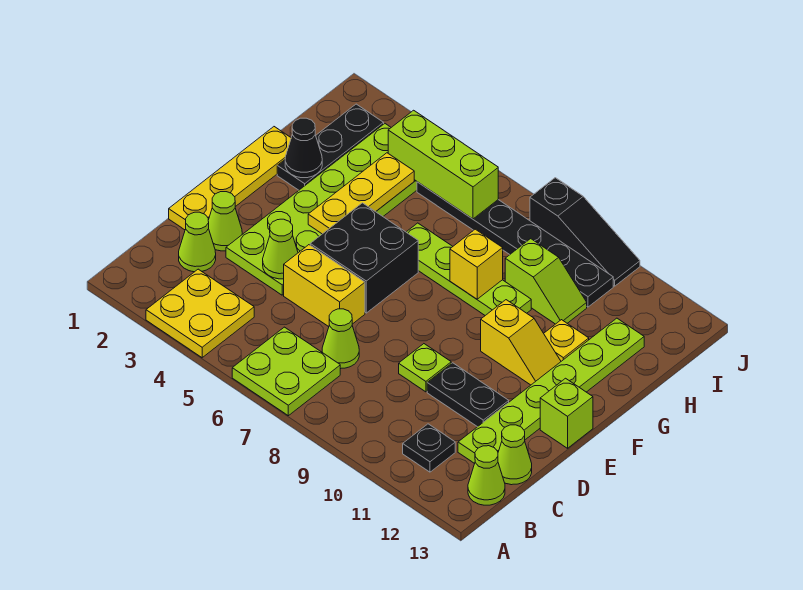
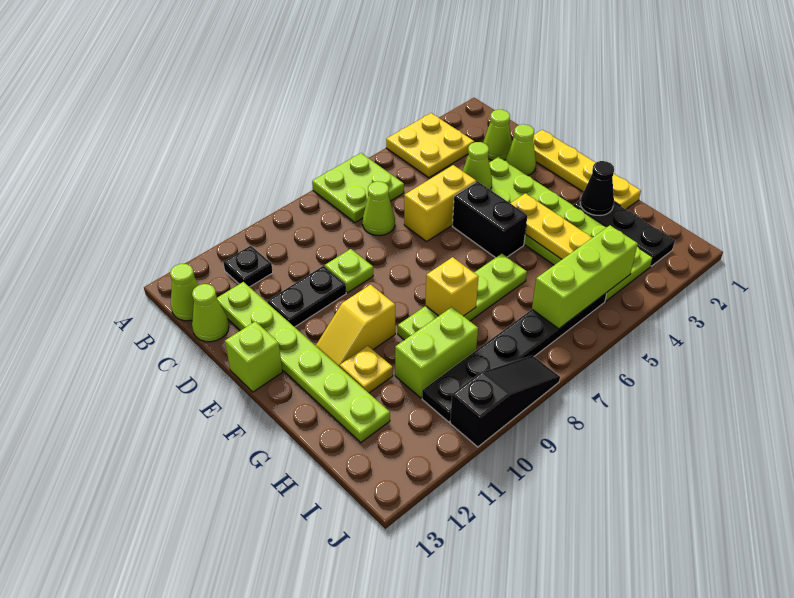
black 2x2 brick [310,203,418,313] -> black 1x2 brick [452,181,528,258]
lime 1x2 slope [505,239,587,324] -> lime 1x2 brick [395,307,478,398]
black 1x3 slope [530,178,640,286] -> black 1x3 slope turned to [450,355,560,447]

